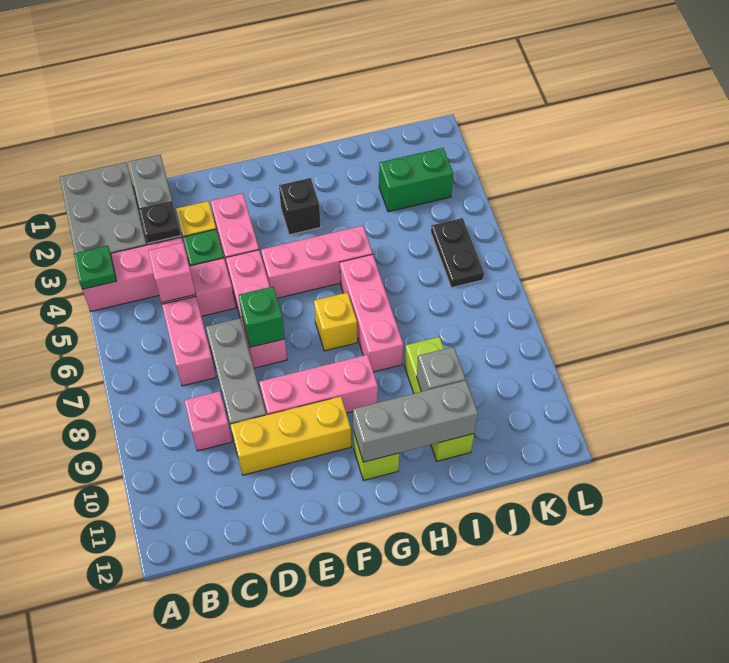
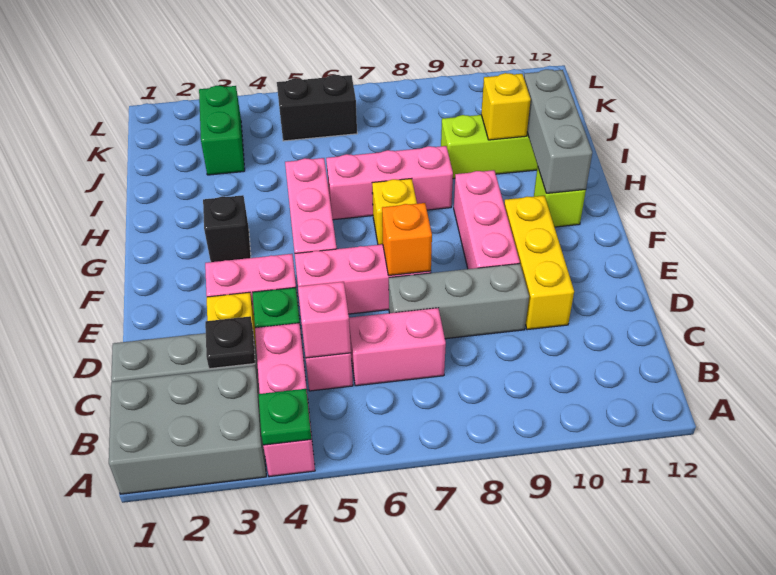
pink 1x1 brick [184,391,232,451] -> none
green 1x1 brick [238,287,285,347] -> orange 1x1 brick [382,203,432,275]
grey 1x1 brick [417,347,465,391] -> yellow 1x1 brick [481,73,531,140]
black 1x2 plate [431,218,484,288] -> black 1x2 brick [277,75,357,141]

